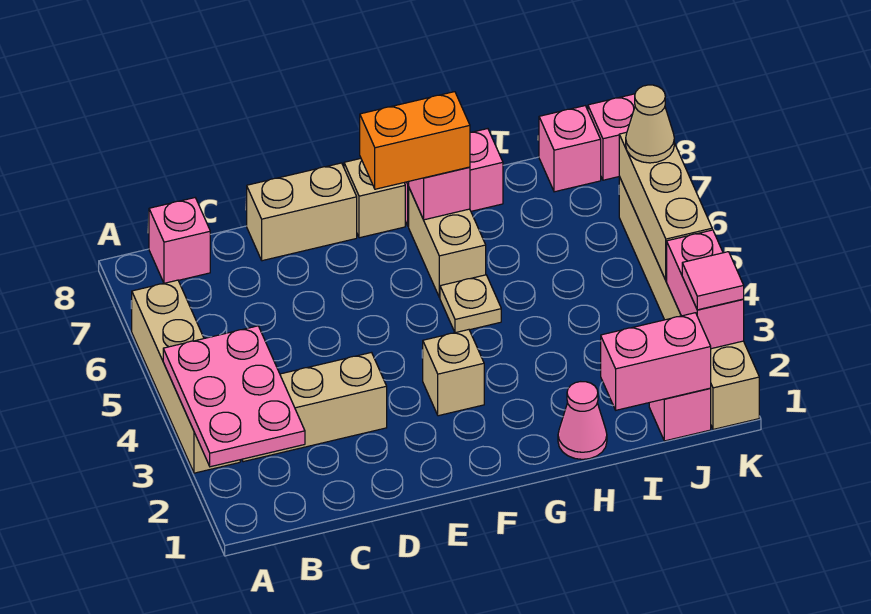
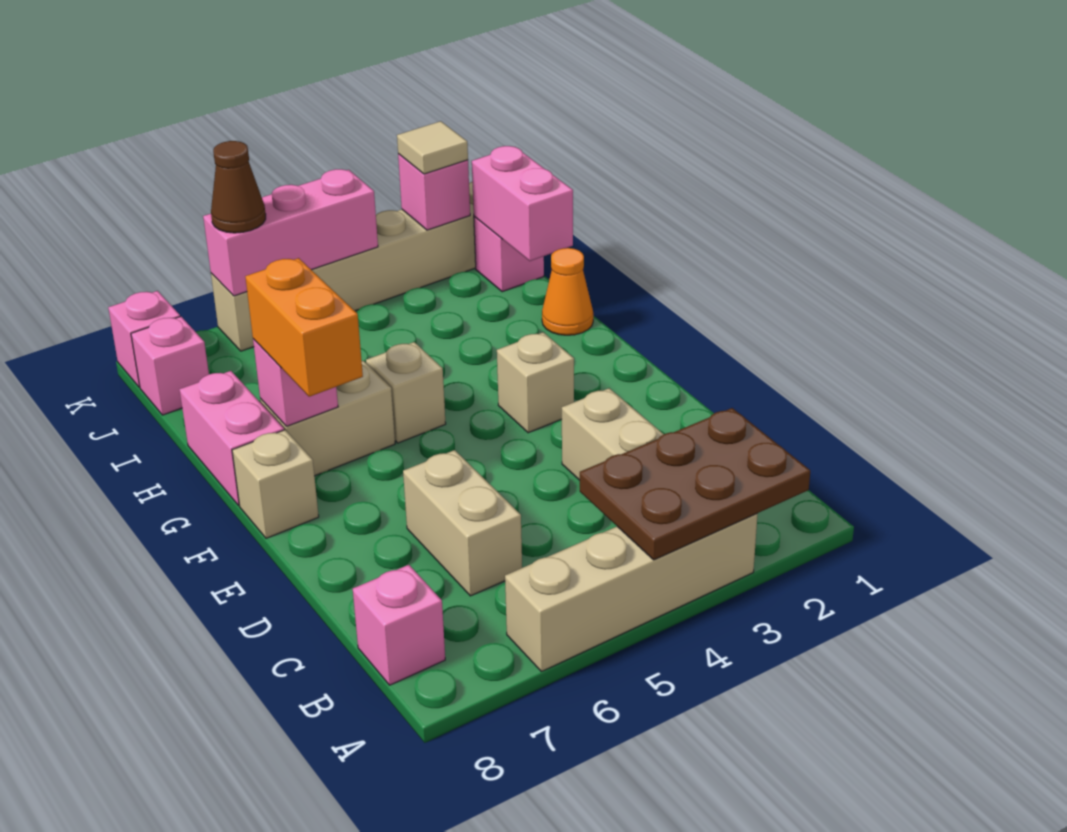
pink 2x3 plate [163,326,305,467] -> brown 2x3 plate [580,408,810,560]
tan 1x2 brick [247,163,357,261] -> tan 1x2 brick moved to [403,450,522,596]
tan 1x1 plate [440,275,501,333] -> tan 1x1 brick [366,342,446,443]
pink 1x1 cone [558,382,607,459] -> orange 1x1 cone [542,248,593,335]
pink 1x2 brick [667,230,744,349] -> pink 1x1 brick [398,154,470,230]
pink 1x1 tile [682,252,744,310] -> tan 1x1 tile [397,121,468,174]
tan 1x3 brick [619,132,712,281] -> pink 1x3 brick [203,169,378,296]
tan 1x1 cone [626,85,674,163] -> brown 1x1 cone [211,141,266,233]

